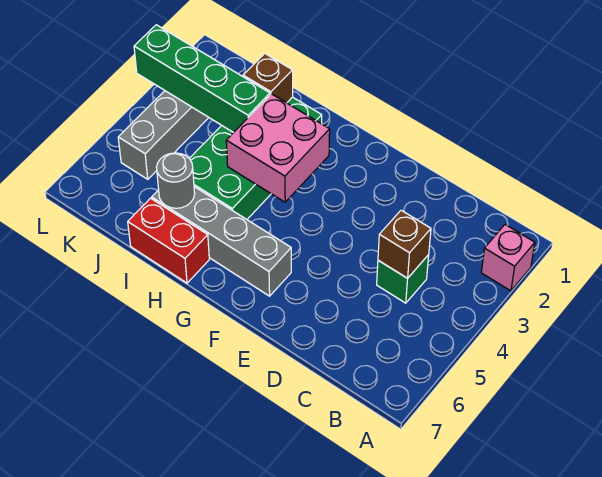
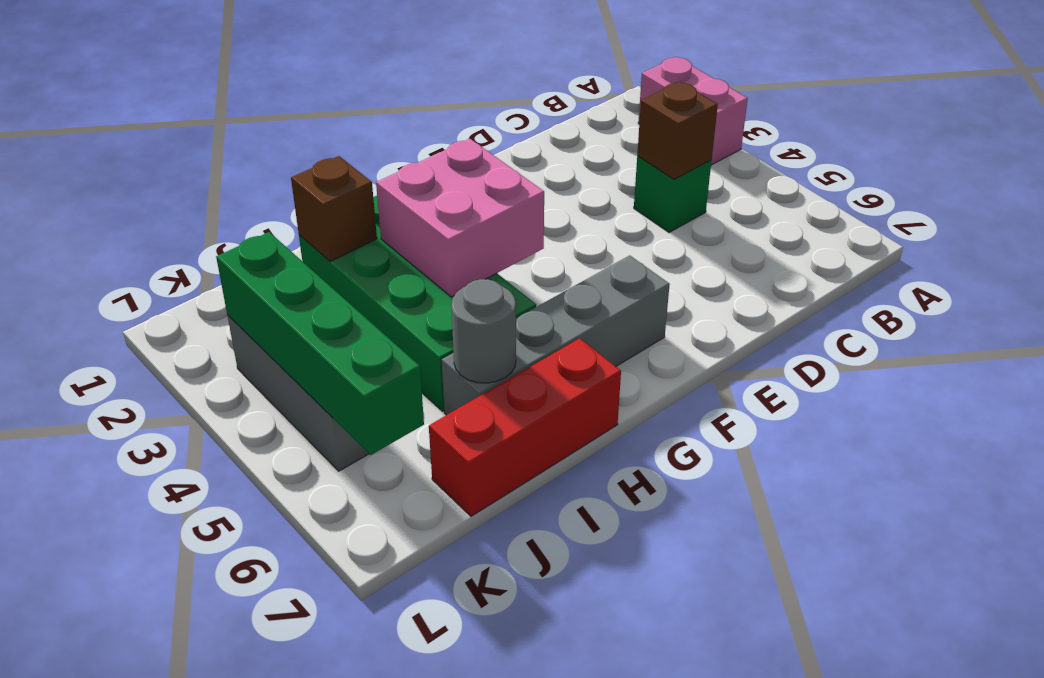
pink 1x1 brick [481,225,535,291] -> pink 1x2 brick [638,57,748,165]
red 1x2 brick [128,198,209,283] -> red 1x3 brick [429,338,621,516]
green 1x4 brick [134,25,270,133] -> green 1x4 brick turned to [216,232,424,455]

